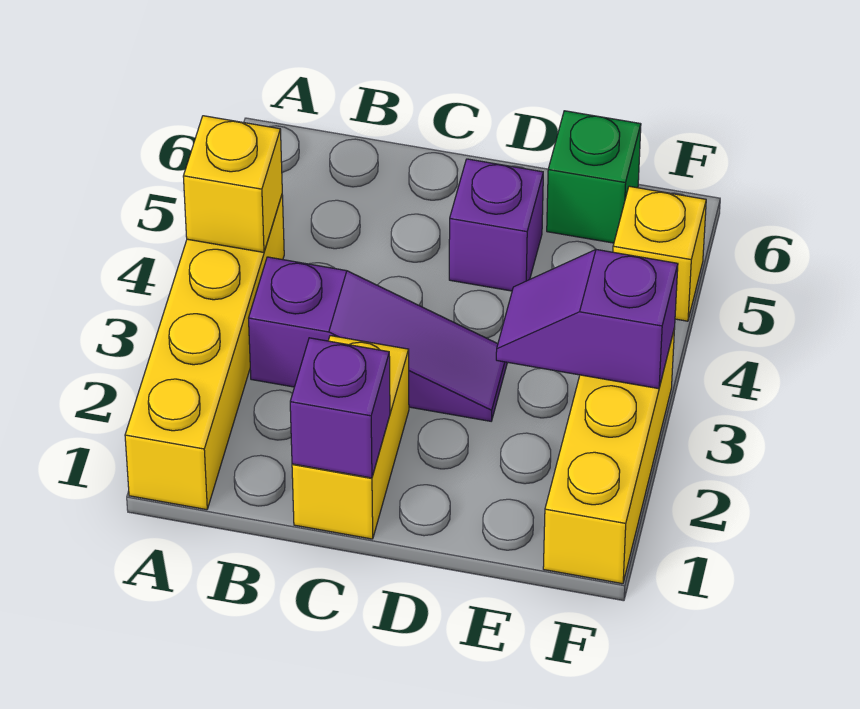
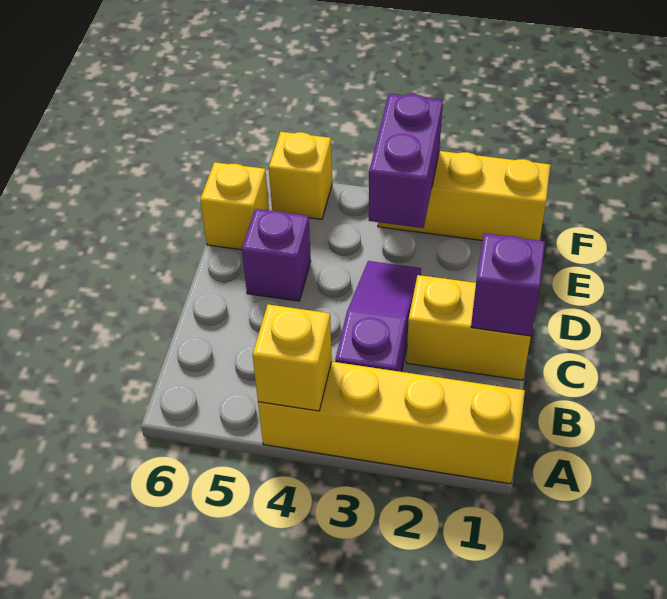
purple 1x2 slope [496,250,678,389] -> purple 1x2 brick [369,94,443,228]
green 1x1 brick [547,111,641,243] -> yellow 1x1 brick [200,162,269,250]

